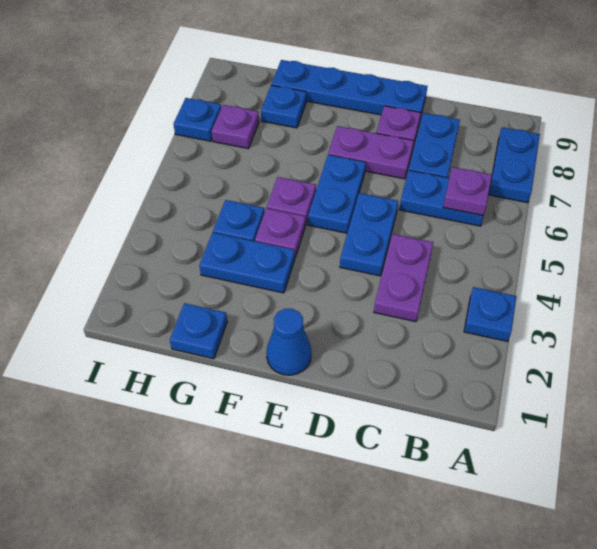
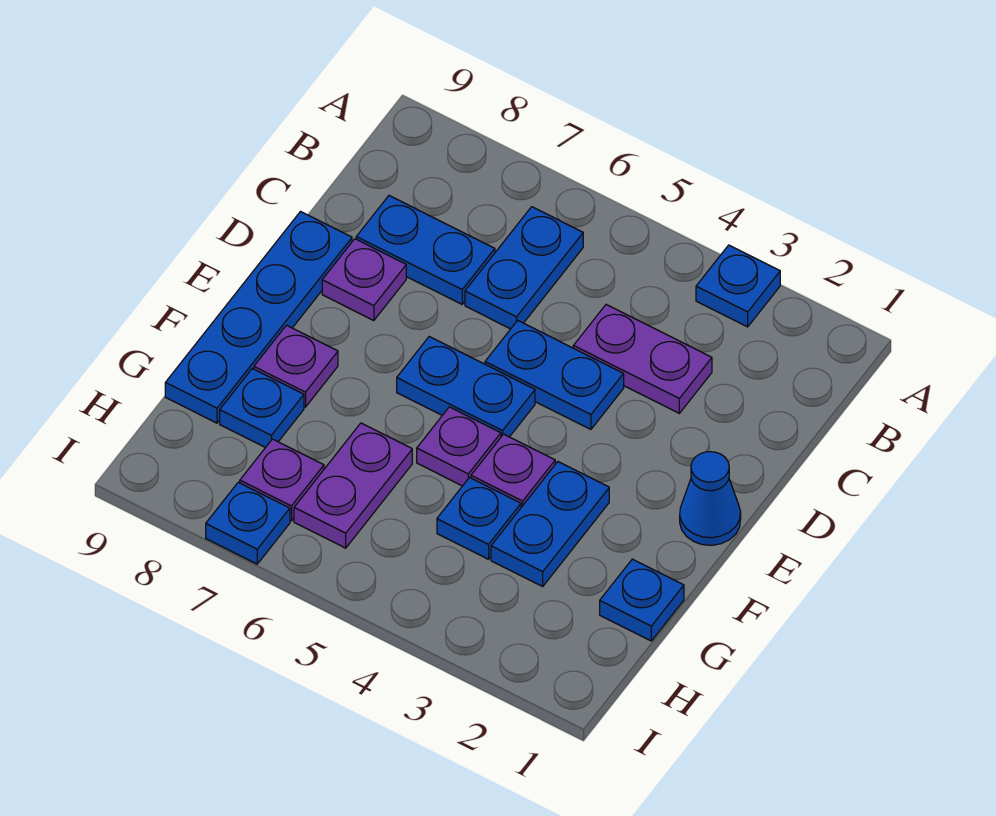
blue 1x2 plate [489,127,540,203] -> none
purple 1x1 plate [443,167,492,216] -> purple 1x1 plate moved to [254,325,338,407]
purple 1x2 plate [328,126,414,179] -> purple 1x2 plate moved to [294,423,412,548]

